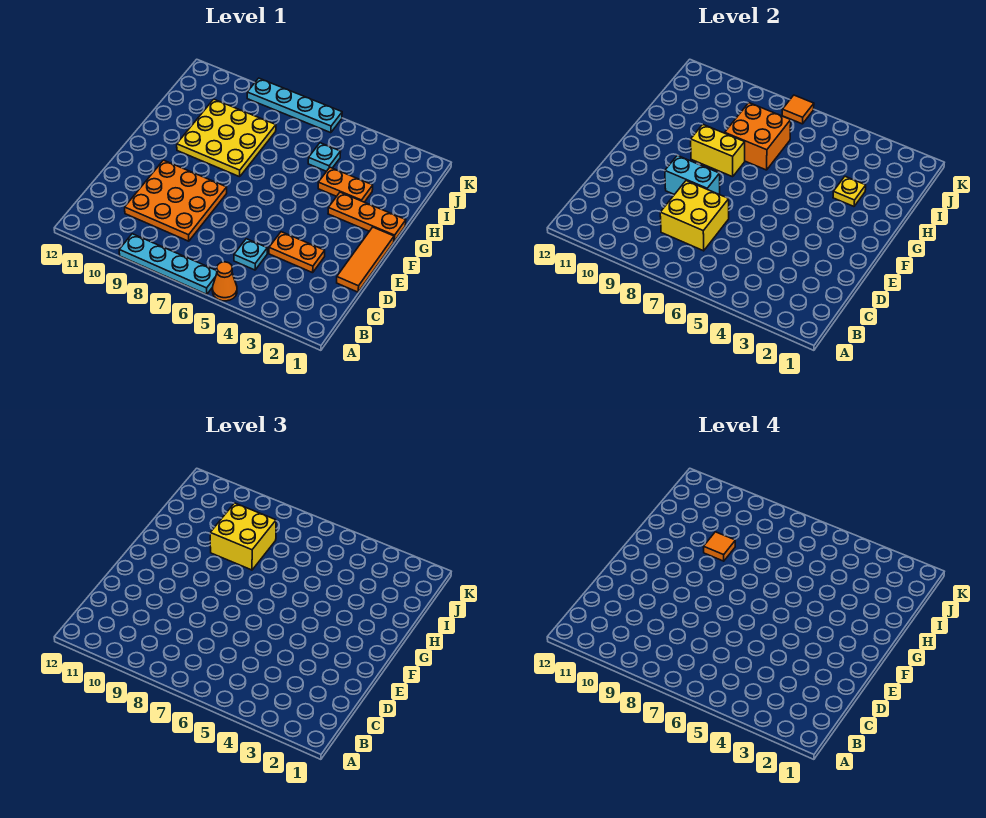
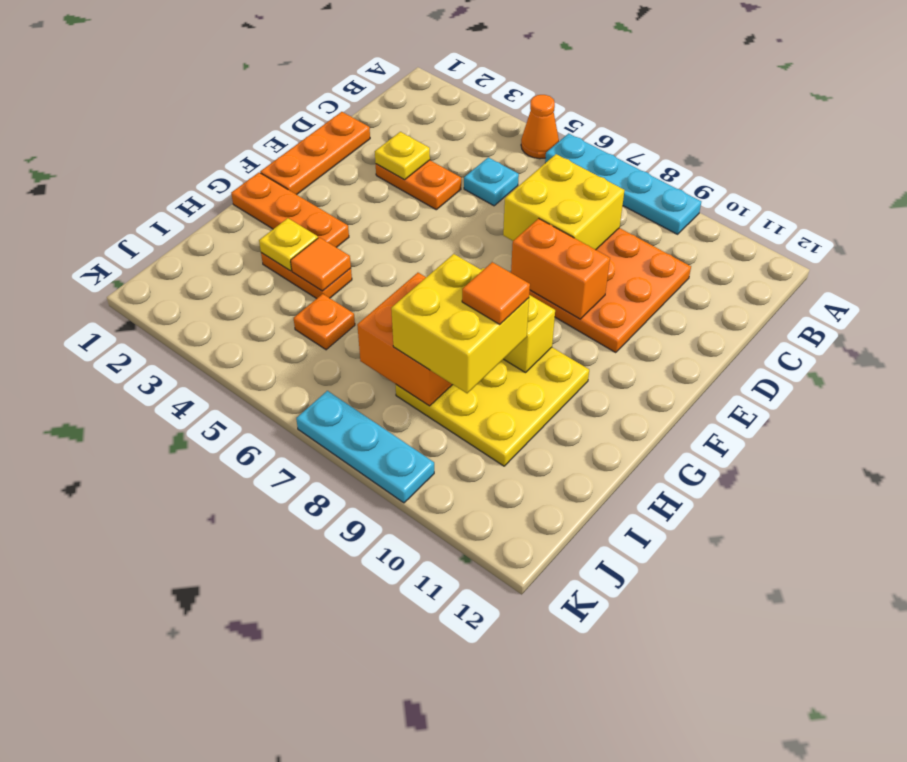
orange 1x3 tile [337,227,394,292] -> orange 1x3 plate [260,112,370,195]
none -> yellow 1x1 plate [375,132,430,180]
cyan 1x2 brick [665,155,720,194] -> orange 1x2 brick [511,218,610,319]
cyan 1x1 plate [308,143,341,171] -> orange 1x1 plate [294,294,355,350]
cyan 1x4 plate [247,78,342,133] -> cyan 1x3 plate [296,391,434,503]
orange 1x1 tile [782,95,814,124] -> orange 1x1 tile moved to [291,237,351,291]

